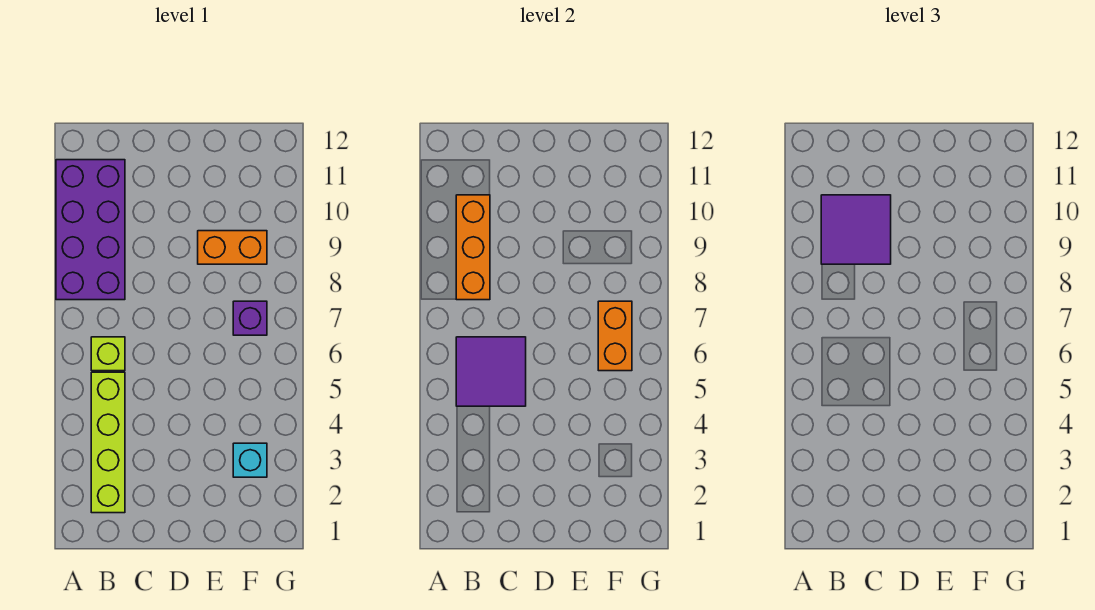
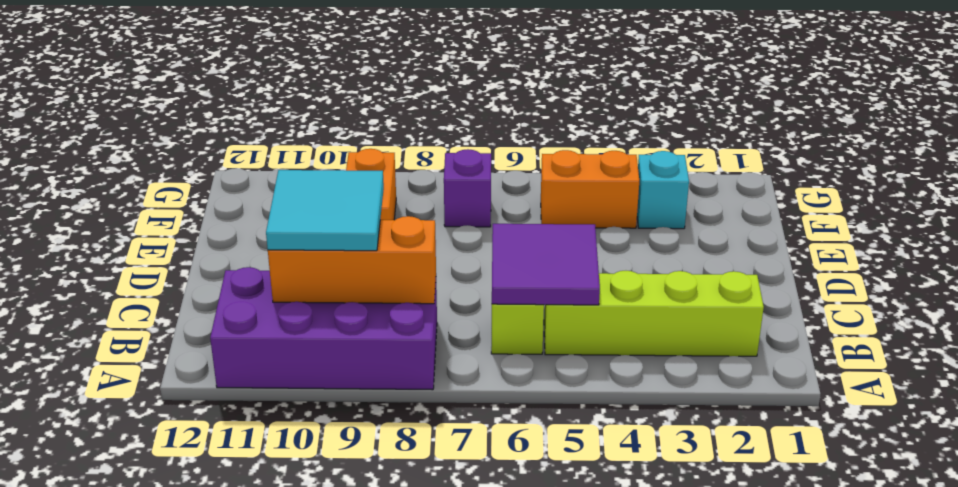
purple 2x2 tile [821,195,891,264] -> cyan 2x2 tile [266,170,384,251]
orange 1x2 brick [598,301,632,371] -> orange 1x2 brick moved to [541,150,639,228]

